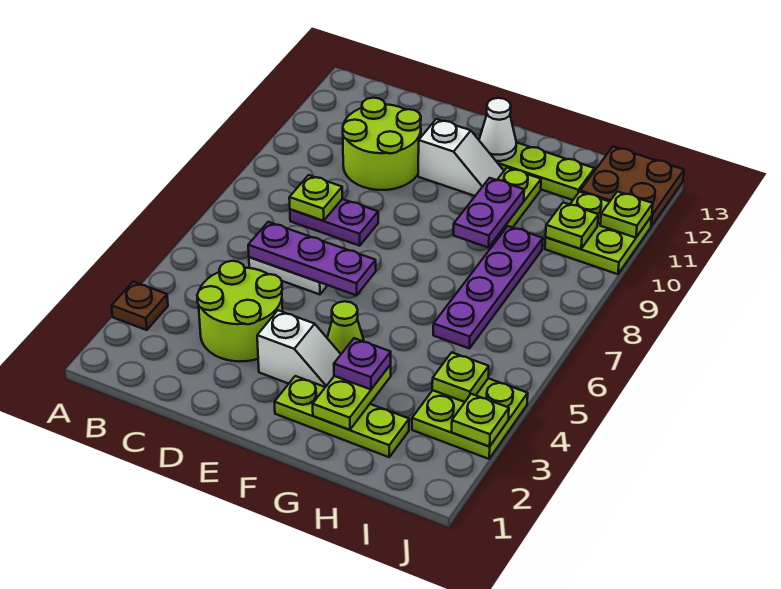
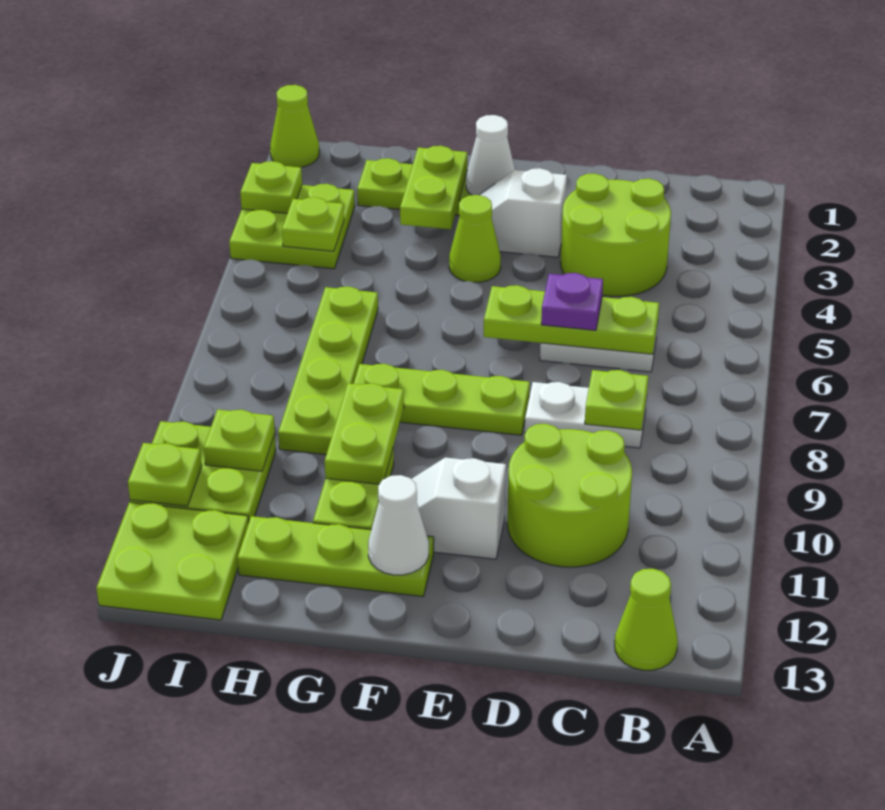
brown 1x1 plate [112,282,168,330] -> none
none -> lime 1x1 cone [615,569,678,670]
purple 1x3 plate [248,222,376,295] -> lime 1x3 plate [484,285,659,354]
purple 1x2 plate [290,199,378,246] -> white 1x2 plate [525,382,647,448]
none -> lime 1x3 plate [354,364,530,435]
none -> white 1x1 cone [466,115,515,195]
purple 1x1 plate [334,338,391,389] -> purple 1x1 plate moved to [541,273,603,330]
purple 1x2 plate [453,178,524,248] -> lime 1x2 plate [325,383,404,484]
purple 1x4 plate [433,226,543,349] -> lime 1x4 plate [278,286,378,454]
brown 2x2 plate [580,147,684,226] -> lime 2x2 plate [96,502,249,620]
none -> lime 1x1 cone [270,85,319,167]

